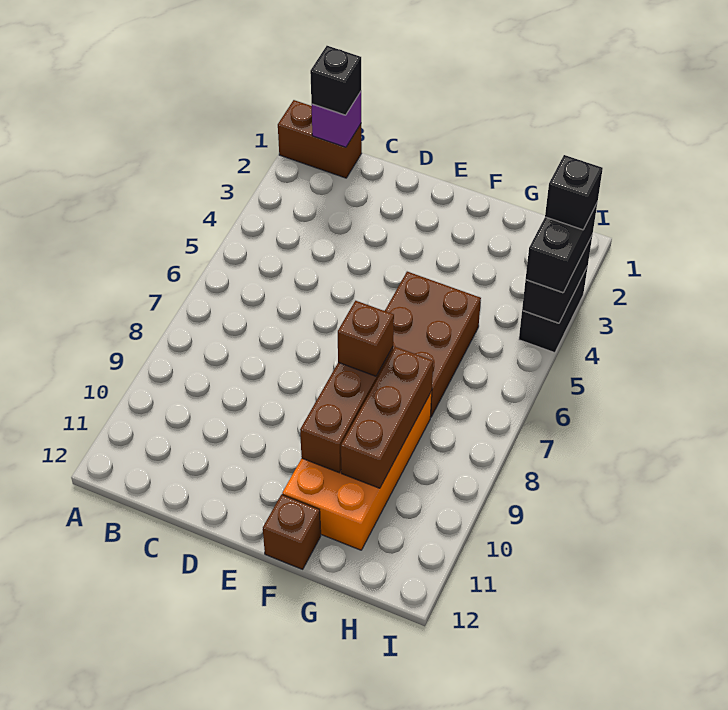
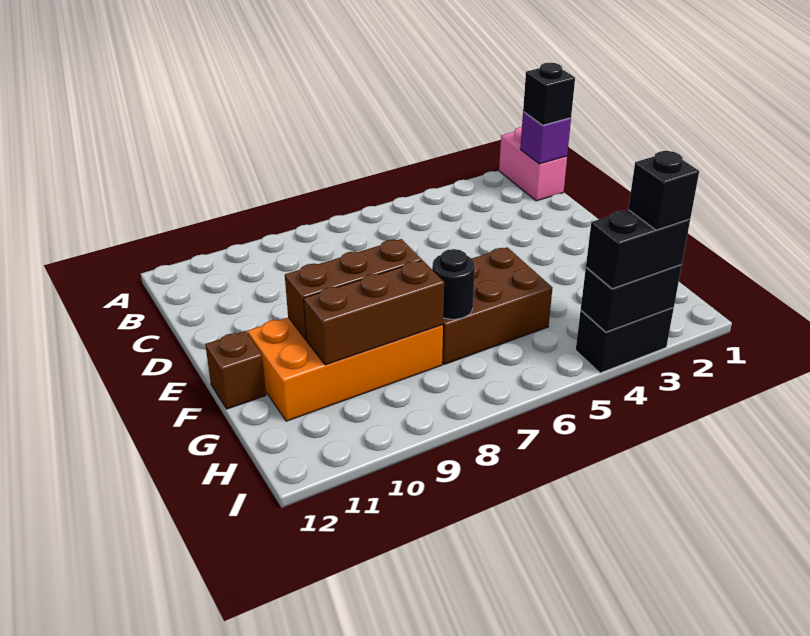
brown 1x2 brick [278,100,362,178] -> pink 1x2 brick [499,127,567,201]
brown 1x1 brick [338,301,394,376] -> none
none -> black 1x1 round brick [432,249,475,319]

